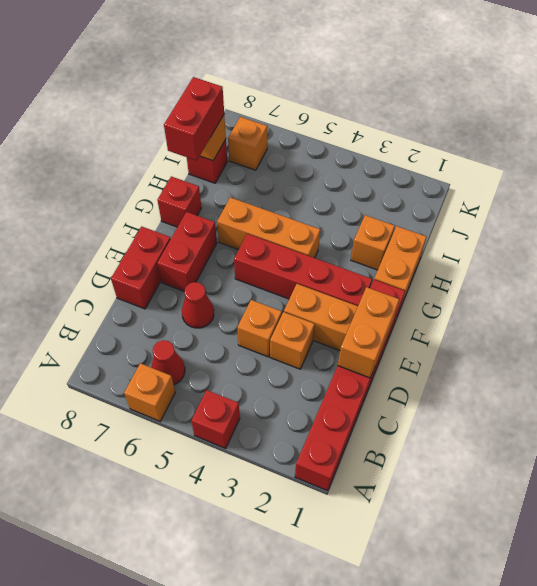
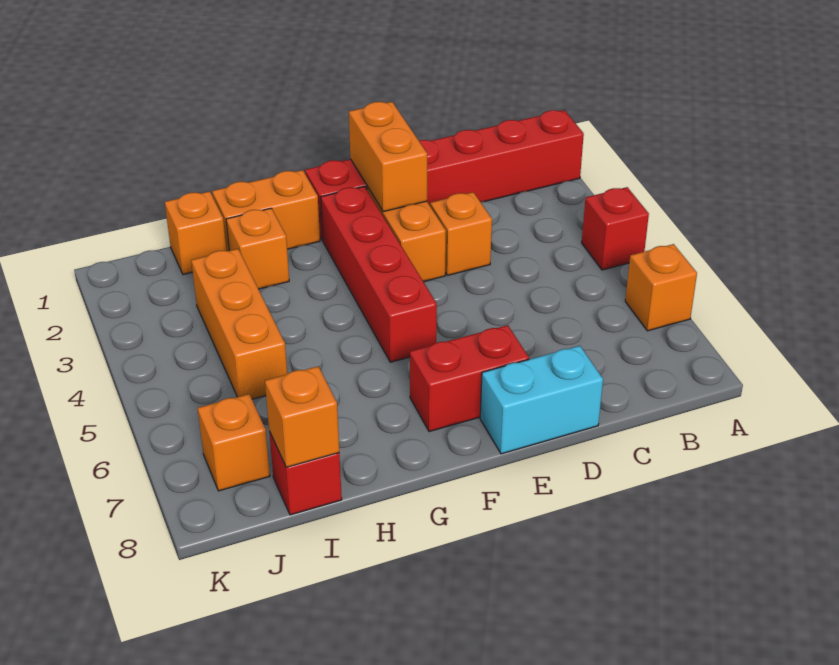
red 1x1 cone [151,340,185,385] -> none
orange 1x2 brick [338,287,399,378] -> orange 1x2 brick turned to [349,102,427,212]
orange 1x1 brick [237,300,282,357] -> orange 1x1 brick moved to [165,191,226,275]
red 1x1 cone [182,282,214,328] -> none
red 1x2 brick [111,227,171,309] -> cyan 1x2 brick [480,346,603,454]
orange 1x3 brick [217,197,320,258] -> orange 1x3 brick moved to [191,249,287,399]
red 1x1 brick [157,176,201,227] -> none
red 1x2 brick [164,77,224,161] -> none

